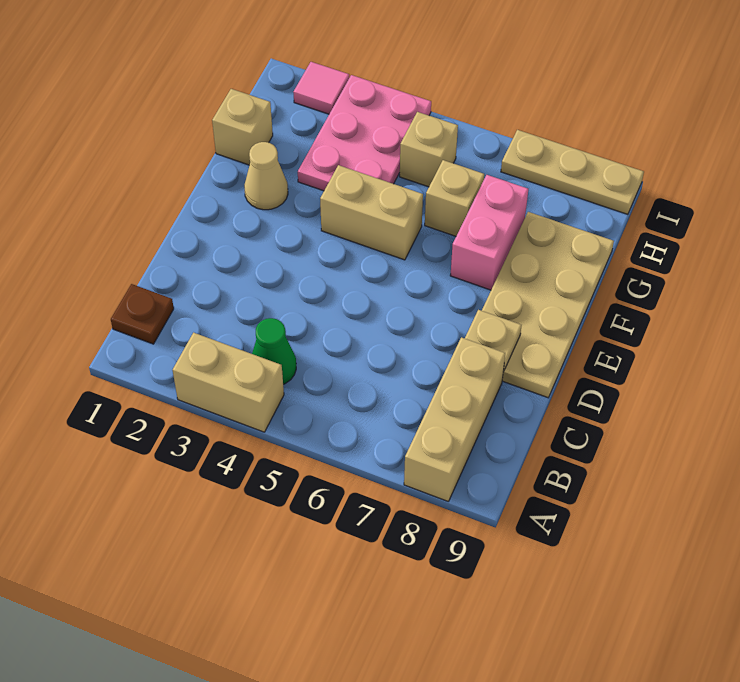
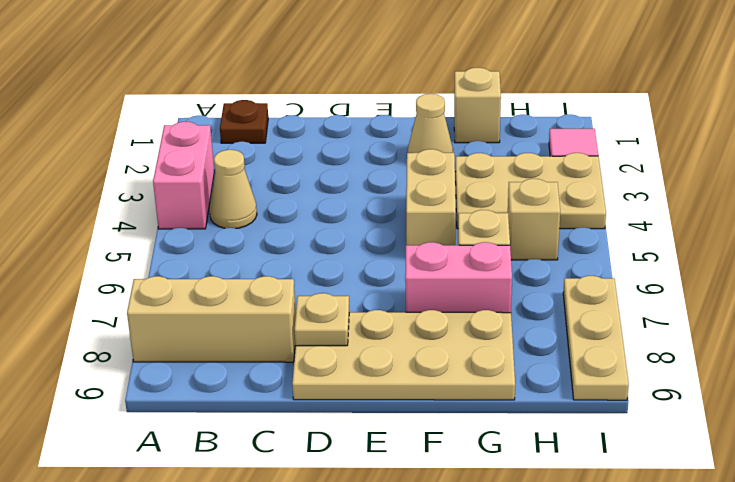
tan 1x2 brick [173,333,284,432] -> pink 1x2 brick [153,122,214,229]
green 1x1 cone [252,318,296,384] -> tan 1x1 cone [210,150,257,229]
pink 2x3 plate [298,75,431,191] -> tan 2x3 plate [456,153,606,229]

